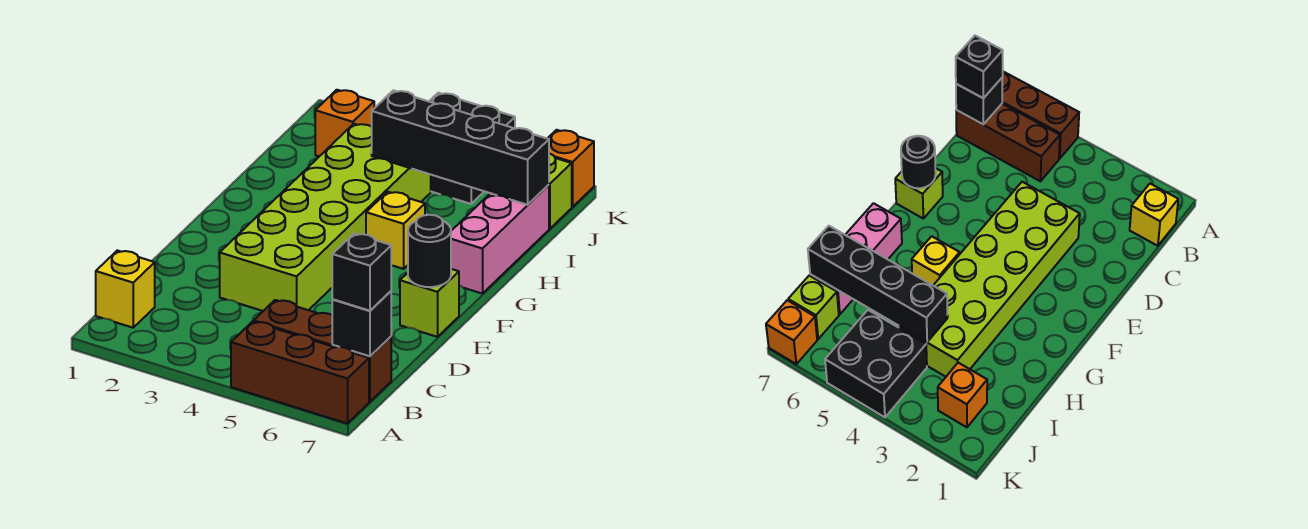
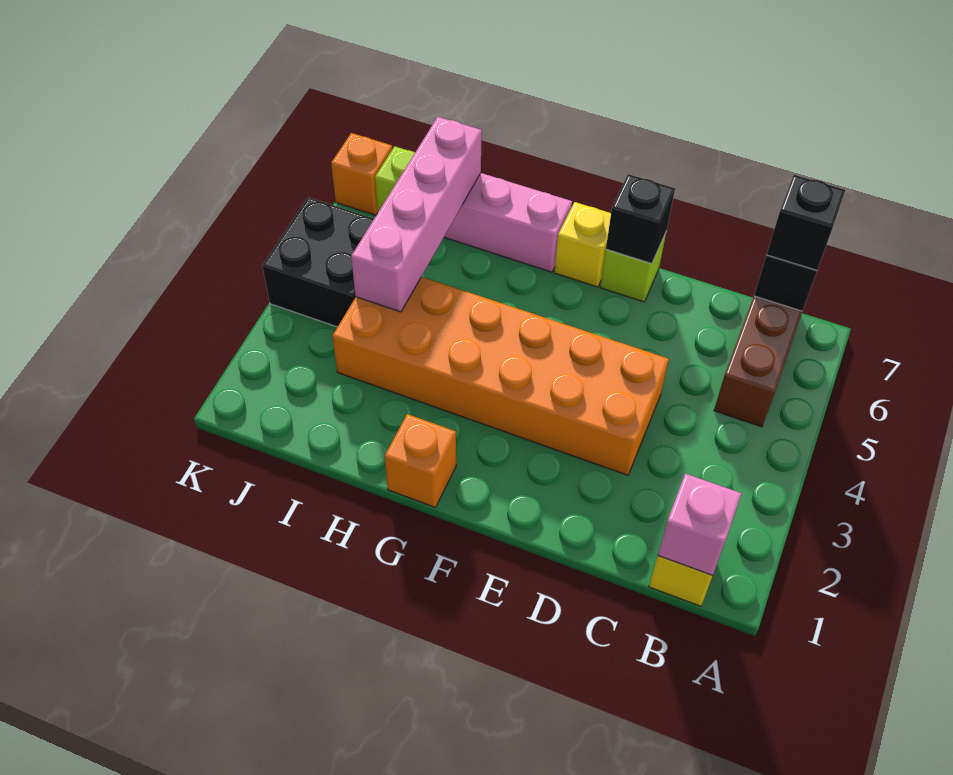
brown 1x3 brick [231,321,369,424] -> none
none -> pink 1x1 brick [658,474,742,576]
lime 2x6 brick [220,124,431,311] -> orange 2x6 brick [332,277,669,475]
black 1x1 round brick [408,215,451,287] -> black 1x1 brick [606,174,675,264]
yellow 1x1 brick [366,192,425,269] -> yellow 1x1 brick moved to [554,202,611,287]
black 1x4 brick [372,90,549,205] -> pink 1x4 brick [351,117,482,312]
orange 1x1 brick [315,90,374,156] -> orange 1x1 brick moved to [385,414,456,508]

